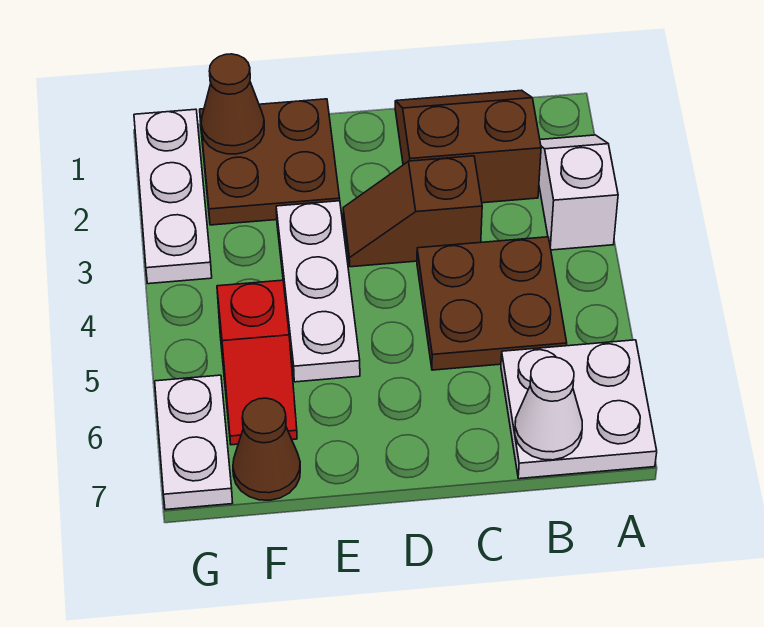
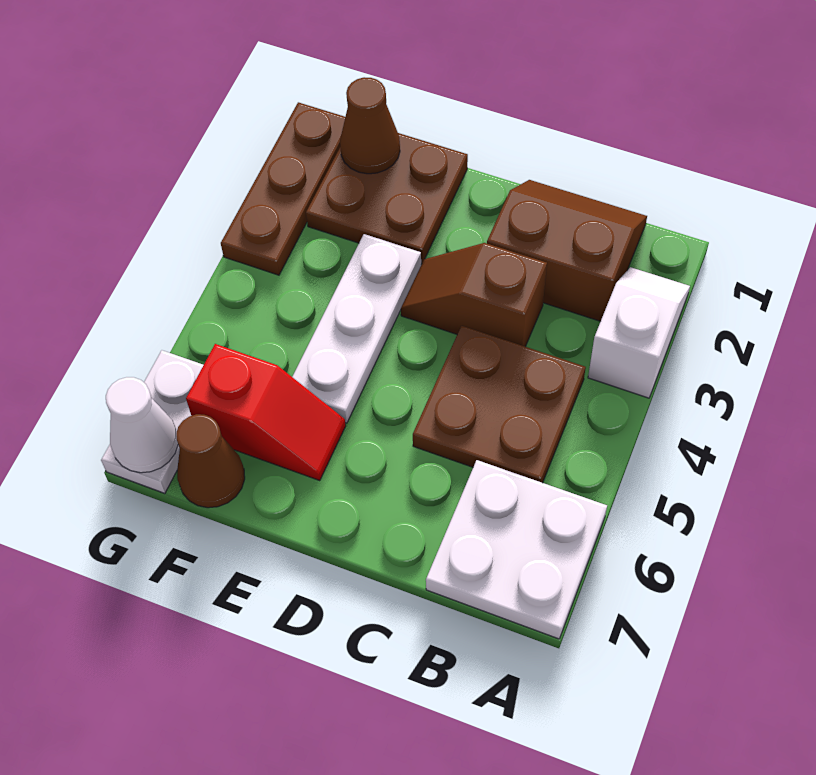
white 1x1 cone [515,357,582,460] -> white 1x1 cone moved to [106,377,178,473]
red 1x2 slope [217,280,297,445] -> red 1x2 slope turned to [186,344,346,480]
white 1x3 plate [134,109,212,284] -> brown 1x3 plate [221,102,345,275]

